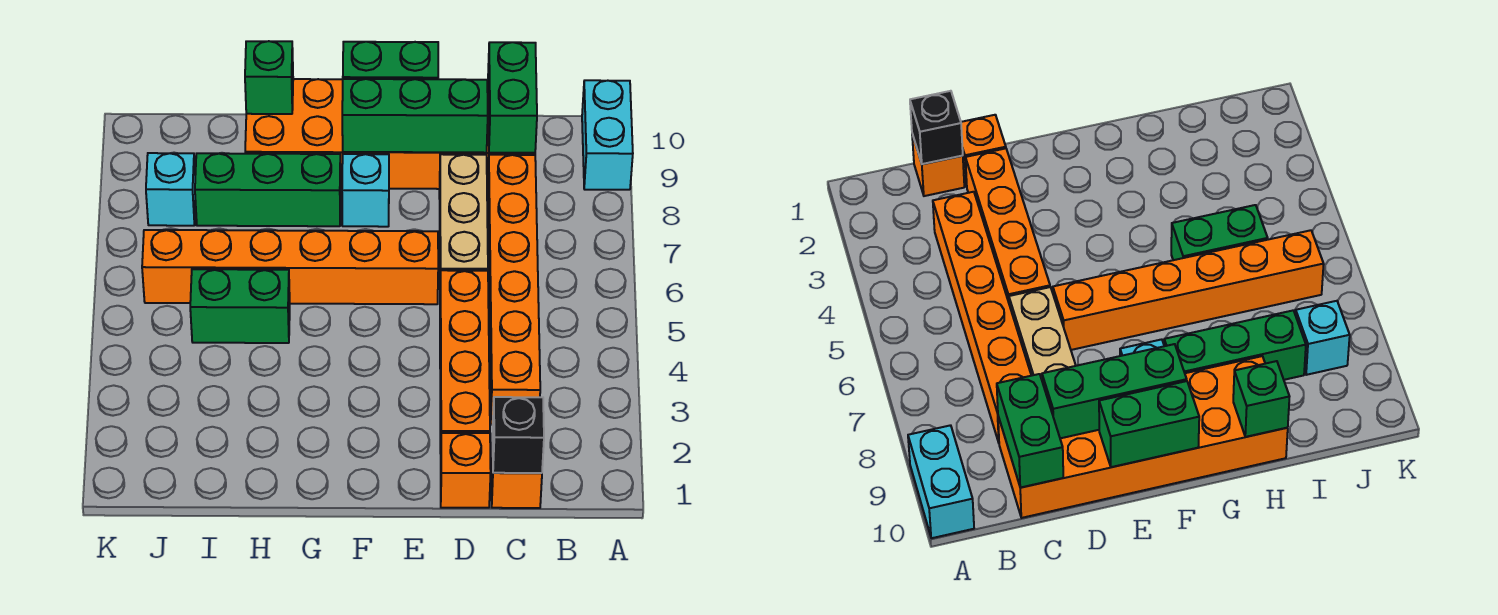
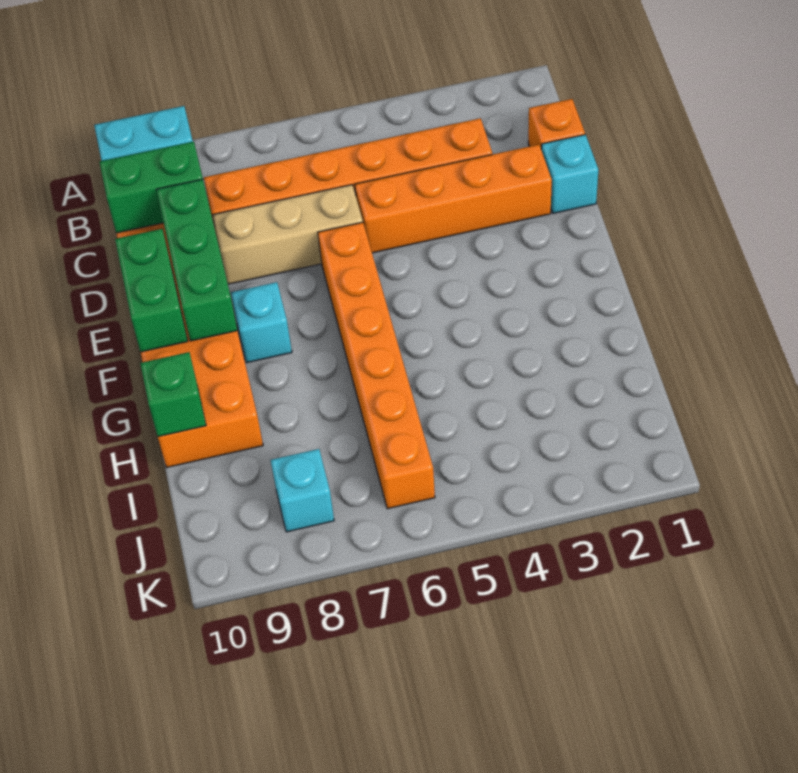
black 1x1 brick [493,397,544,473] -> none
orange 1x1 brick [441,433,491,508] -> cyan 1x1 brick [541,135,598,213]
green 1x3 brick [195,153,341,226] -> none
green 1x2 brick [190,269,290,343] -> none

